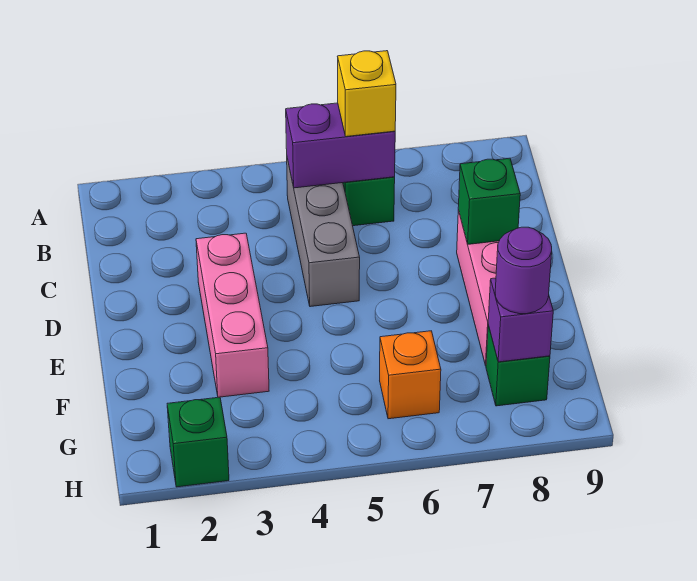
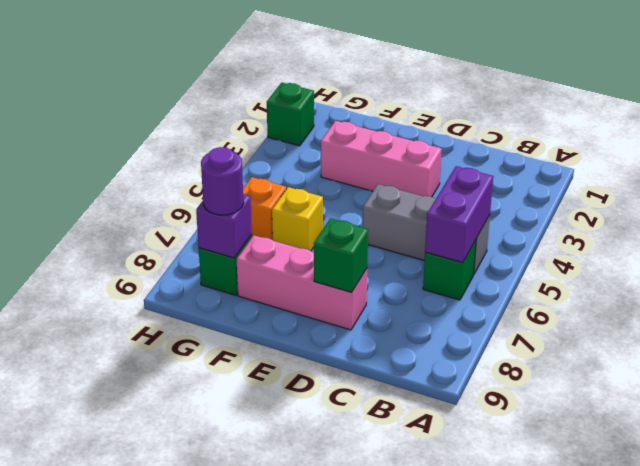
yellow 1x1 brick [338,51,396,137] -> yellow 1x1 brick moved to [272,187,323,251]

